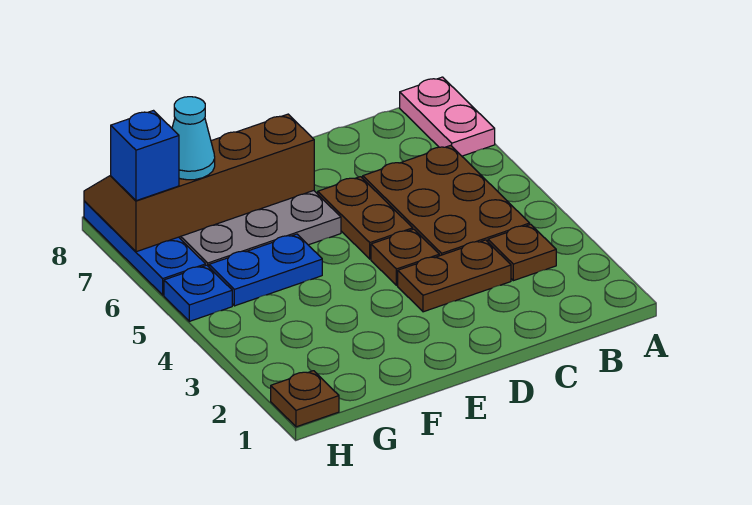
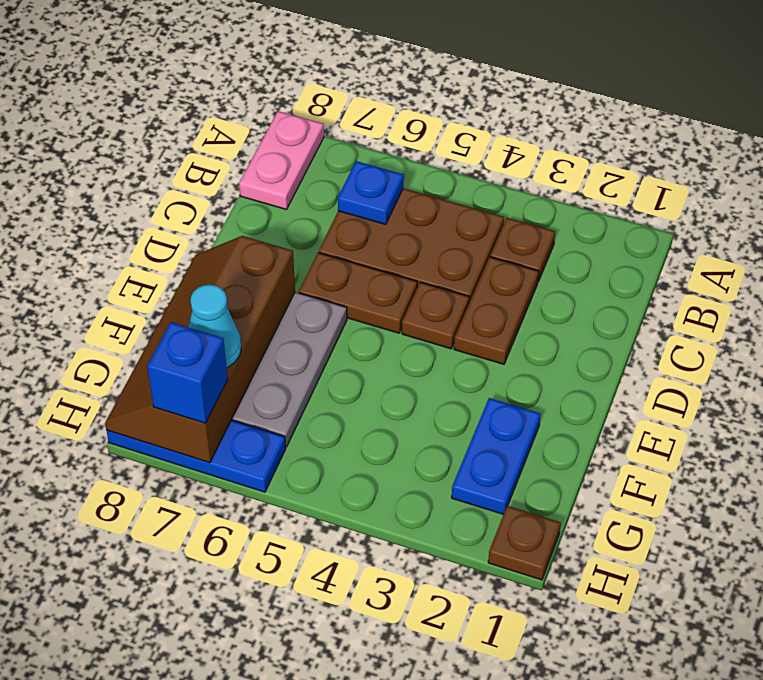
pink 1x2 plate [400,77,495,156] -> pink 1x2 plate turned to [239,111,324,210]
blue 1x2 plate [209,234,322,306] -> blue 1x2 plate moved to [452,398,541,514]
blue 1x1 plate [164,265,232,321] -> blue 1x1 plate moved to [338,161,404,224]

